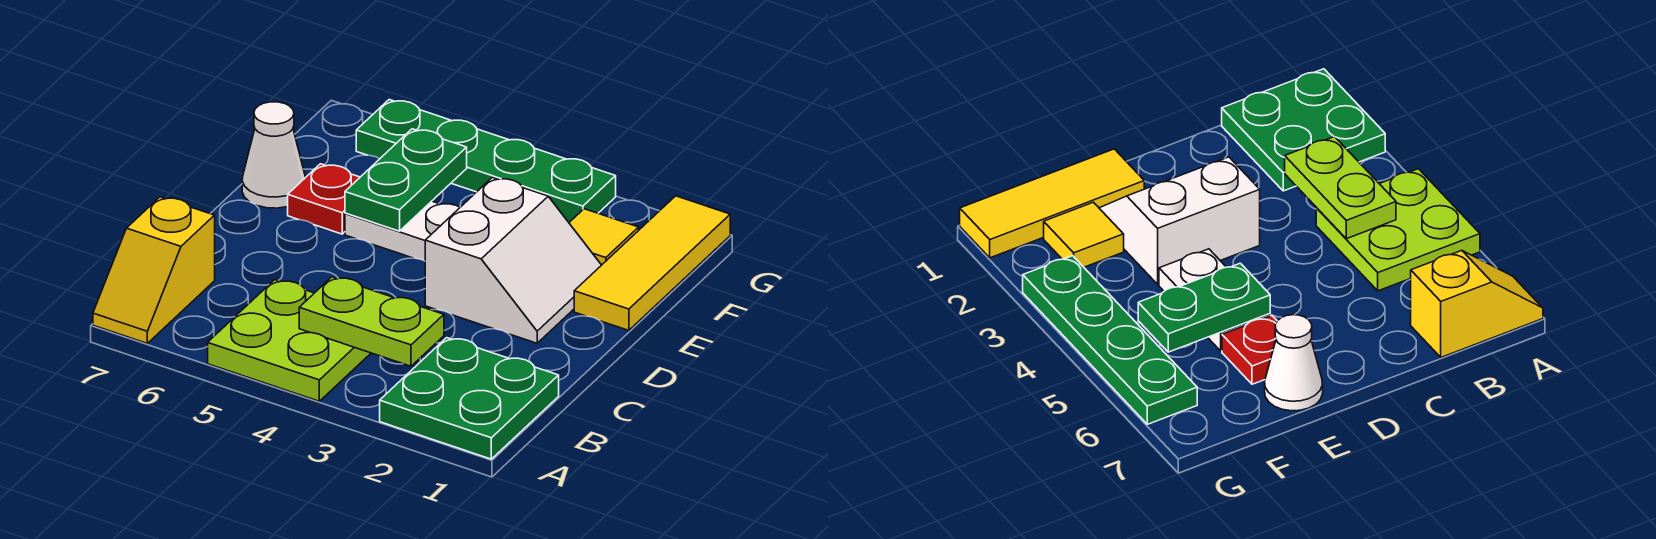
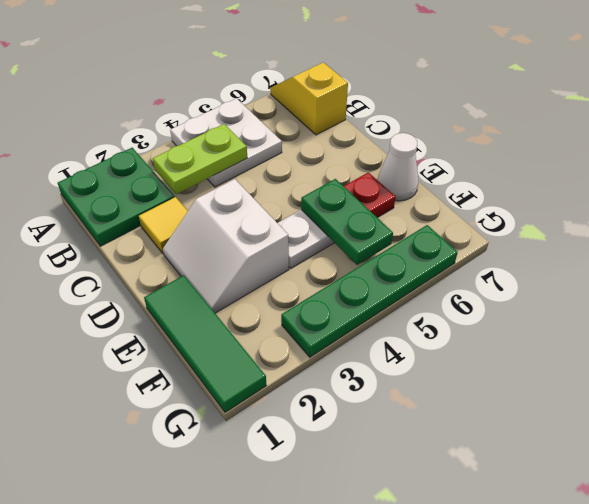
lime 2x2 plate [208,280,371,401] -> white 2x2 plate [170,98,282,187]
yellow 1x3 tile [574,196,730,330] -> green 1x3 tile [144,275,266,412]
yellow 1x1 tile [569,209,639,265] -> yellow 1x1 tile moved to [139,197,188,253]

